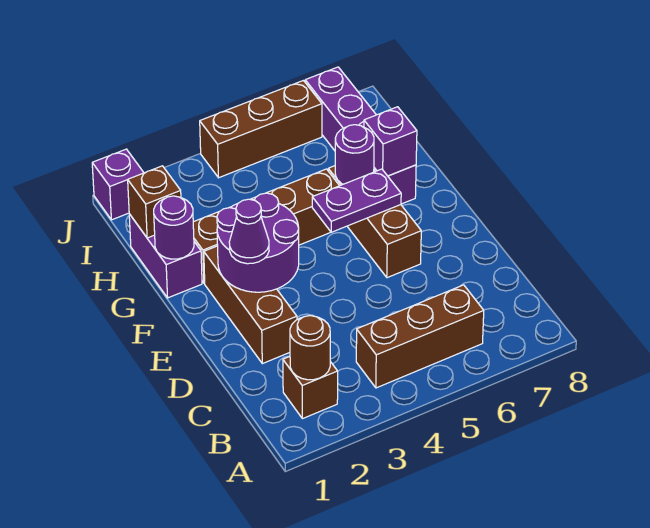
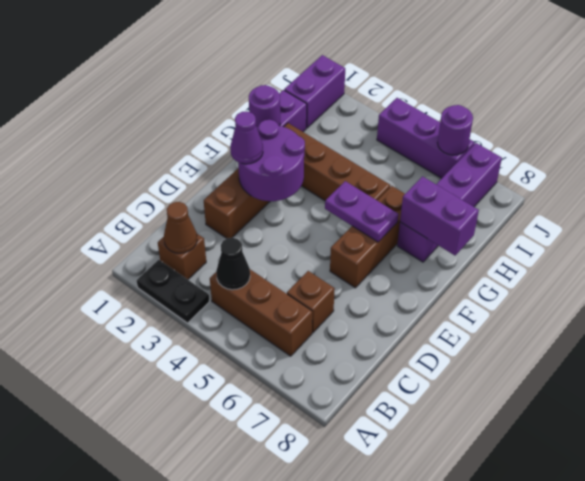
none -> black 1x2 plate [137,260,209,323]
brown 1x1 round brick [290,316,330,380] -> brown 1x1 cone [164,202,197,253]
none -> black 1x1 cone [216,238,250,290]
purple 1x1 round brick [335,125,374,184] -> purple 1x1 round brick moved to [437,105,473,155]
purple 1x1 brick [364,107,417,176] -> purple 1x2 brick [400,176,479,255]
brown 1x1 brick [128,166,181,238] -> brown 1x1 brick moved to [287,271,335,333]
purple 1x1 brick [92,149,144,220] -> purple 1x2 brick [284,55,345,128]
brown 1x3 brick [200,81,322,178] -> purple 1x3 brick [377,98,474,178]

